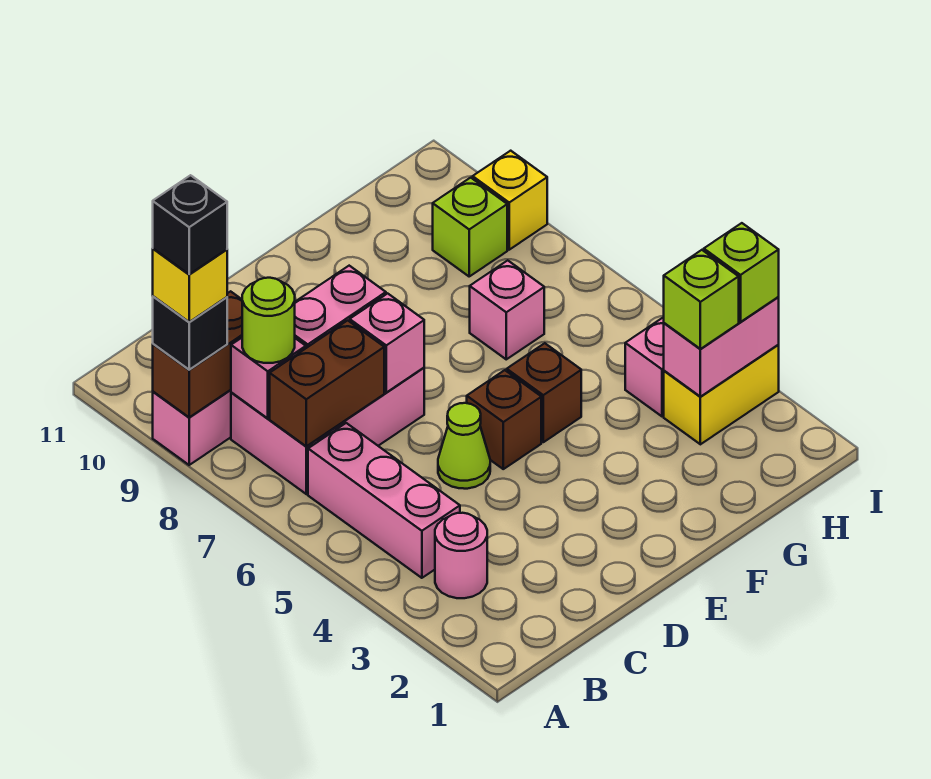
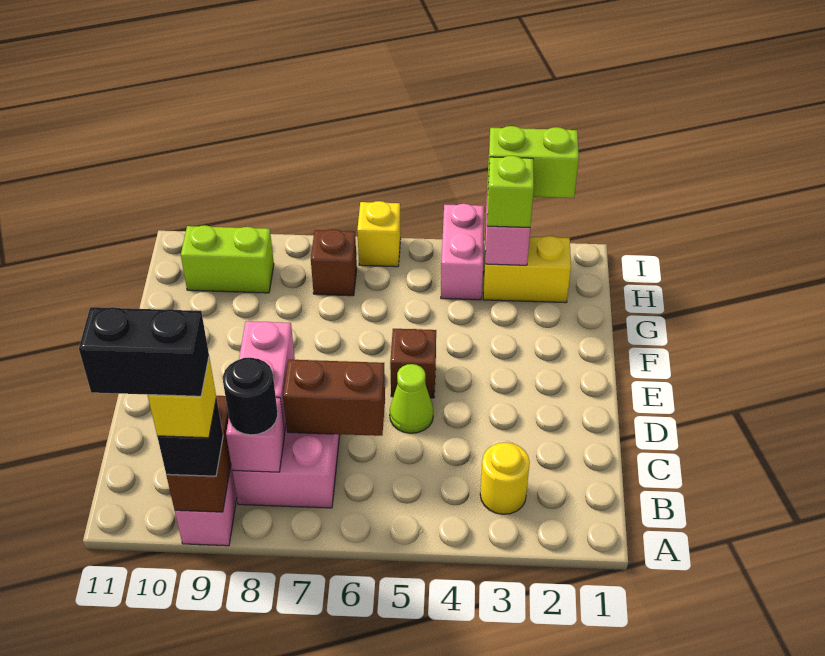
black 1x1 brick [153,175,227,274] -> black 1x2 brick [79,307,209,396]
pink 1x1 round brick [435,513,487,598] -> yellow 1x1 round brick [480,443,530,514]
pink 1x3 brick [308,423,460,578] -> none
brown 1x2 brick [270,320,384,447] -> brown 1x2 brick turned to [283,360,385,436]
lime 1x1 round brick [242,278,295,363] -> black 1x1 round brick [223,358,278,435]
pink 1x1 brick [350,293,424,392] -> none
brown 1x1 brick [507,343,581,442] -> brown 1x1 brick moved to [311,229,357,296]
pink 1x1 brick [470,260,544,359] -> none
yellow 1x2 brick [664,345,779,444] -> yellow 1x2 brick turned to [483,236,571,303]
lime 1x1 brick [433,178,507,276] -> lime 1x2 brick [181,225,274,293]
lime 1x1 brick [704,223,779,322] -> lime 1x2 brick [488,126,579,198]
yellow 1x1 brick [473,151,547,250] -> yellow 1x1 brick moved to [357,201,401,267]

